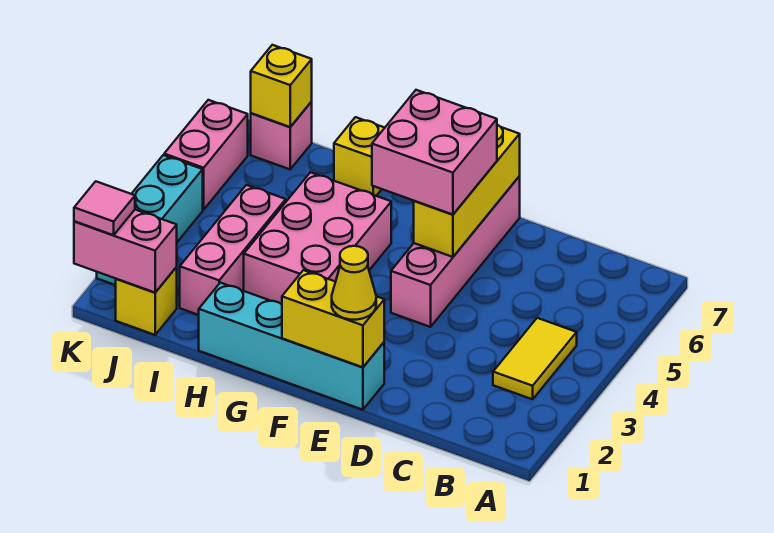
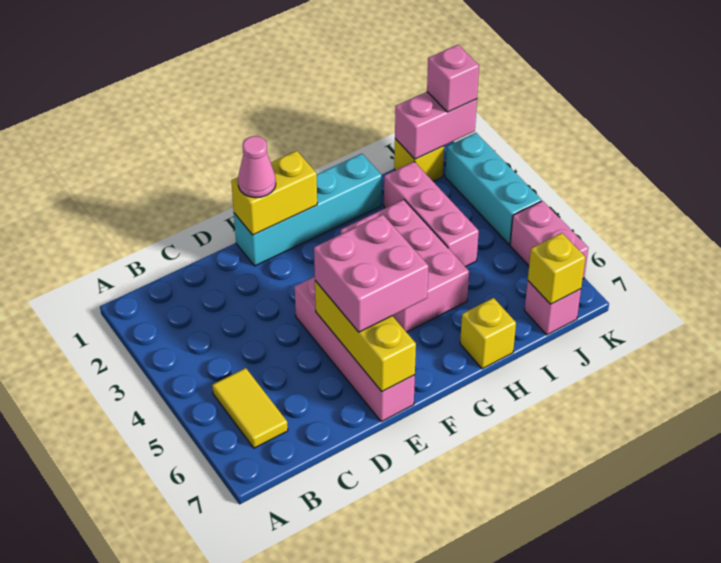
yellow 1x2 tile [493,318,577,399] -> yellow 1x2 tile moved to [212,368,288,448]
yellow 1x1 cone [332,246,376,320] -> pink 1x1 cone [238,136,276,198]
pink 1x1 tile [74,181,135,235] -> pink 1x1 brick [427,45,479,112]

